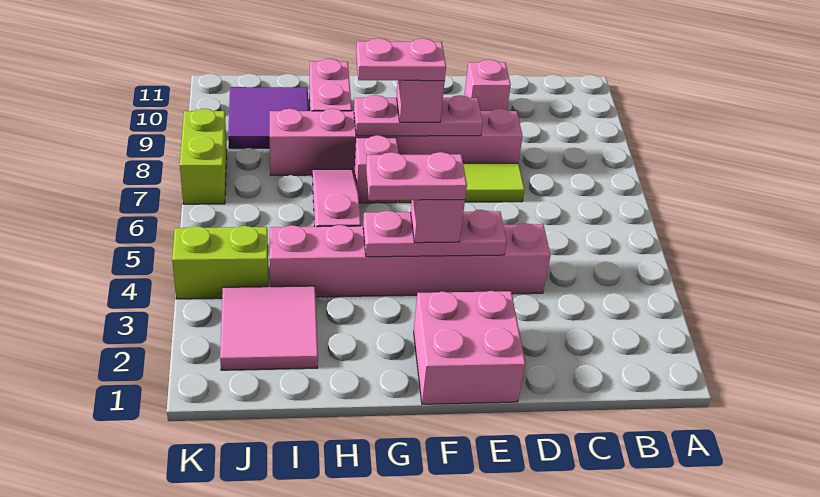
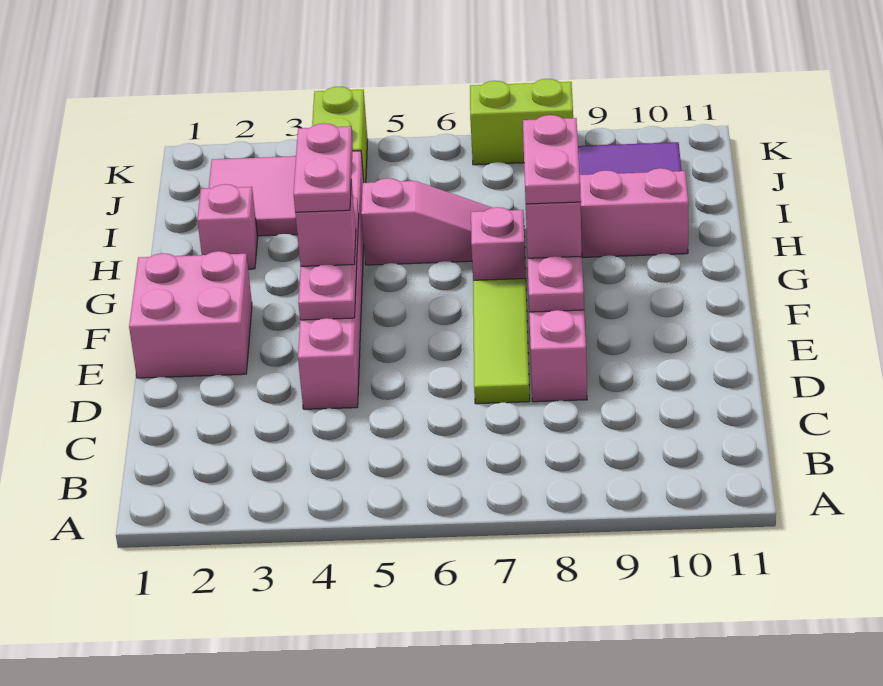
pink 1x1 brick [464,59,511,111] -> pink 1x1 brick moved to [197,184,258,269]

